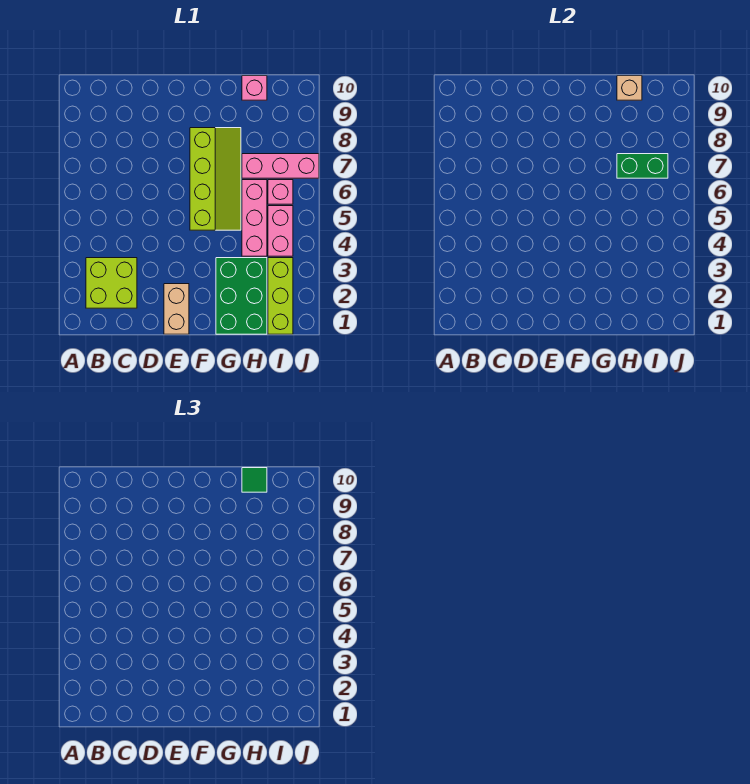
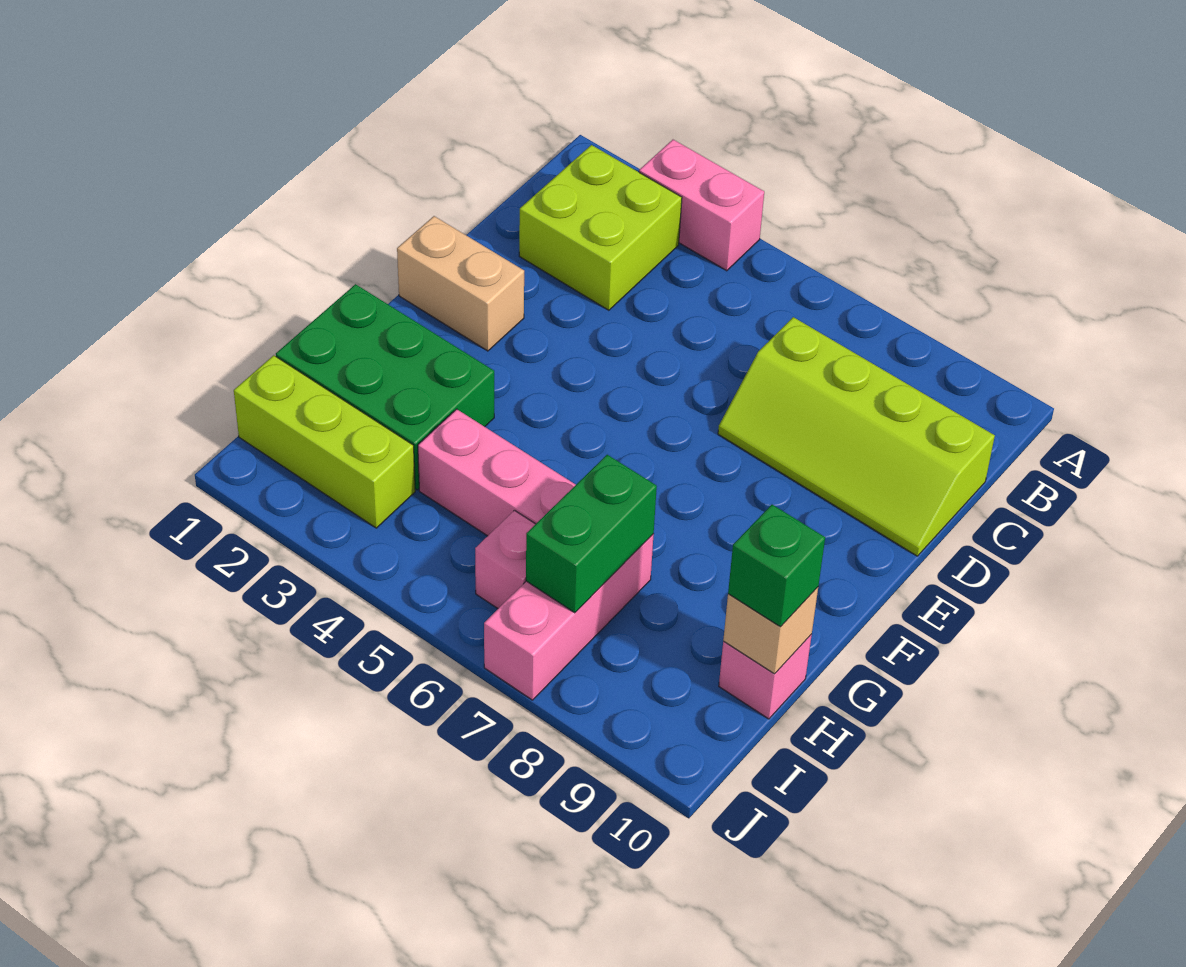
lime 2x4 slope [190,128,241,230] -> lime 2x4 slope moved to [718,317,995,556]
green 1x1 tile [242,468,267,492] -> green 1x1 brick [728,505,825,627]
pink 1x2 brick [268,206,293,256] -> pink 1x2 brick moved to [639,140,764,271]

